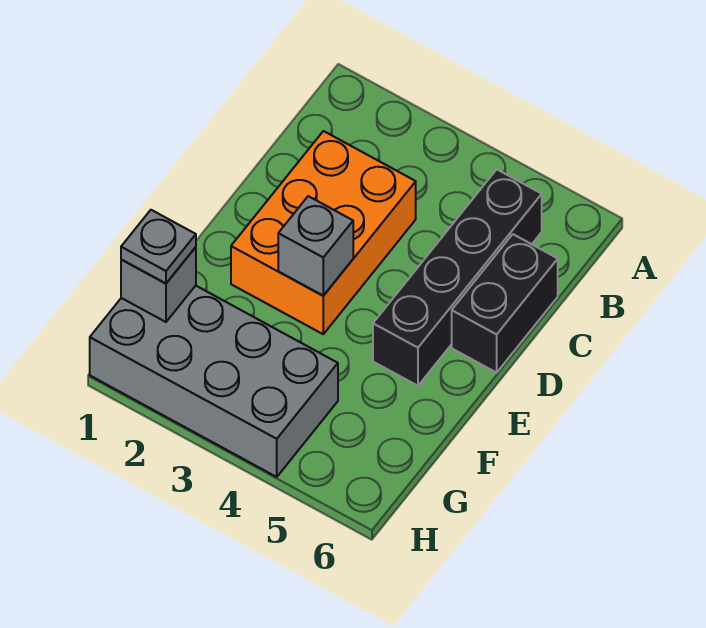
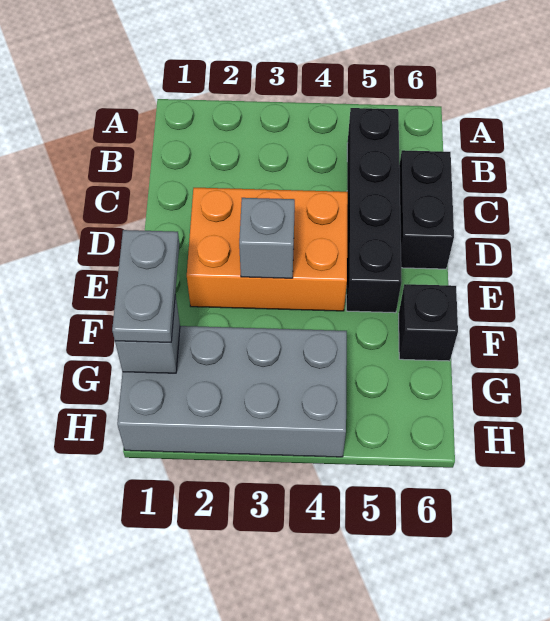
orange 2x3 brick [231,131,416,334] -> orange 2x3 brick turned to [187,188,348,311]
none -> black 1x1 brick [399,284,458,361]
grey 1x1 plate [121,210,196,283] -> grey 1x2 plate [112,230,179,343]

